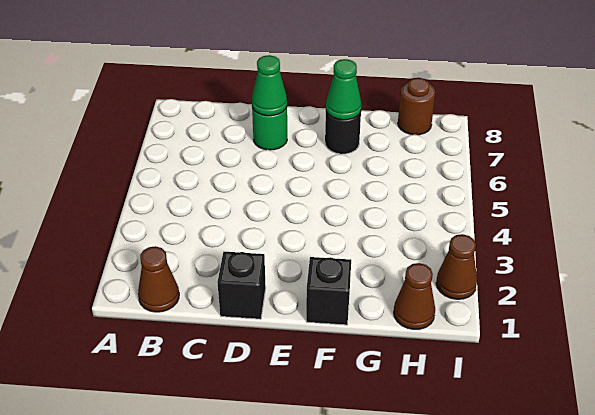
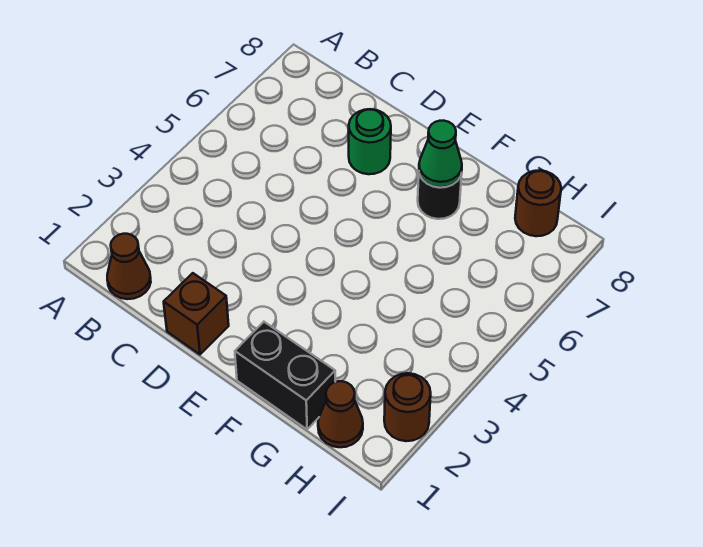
black 1x1 brick [217,252,266,319] -> brown 1x1 brick [164,273,229,354]
green 1x1 cone [252,55,287,116] -> none
black 1x1 brick [306,257,351,325] -> black 1x2 brick [235,322,335,429]
brown 1x1 cone [436,234,477,299] -> brown 1x1 round brick [384,373,431,441]

